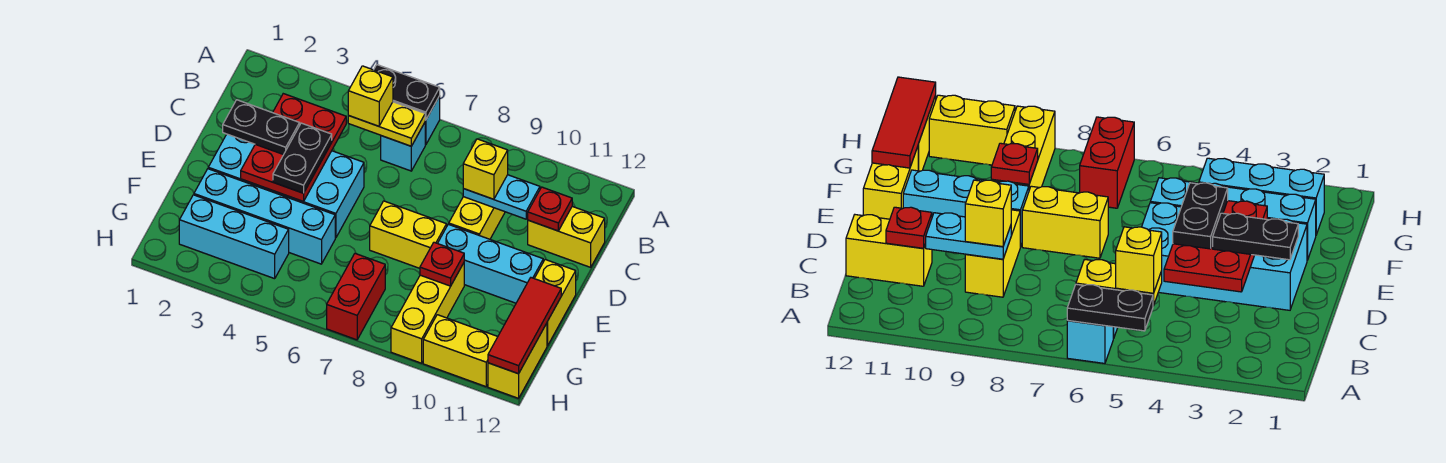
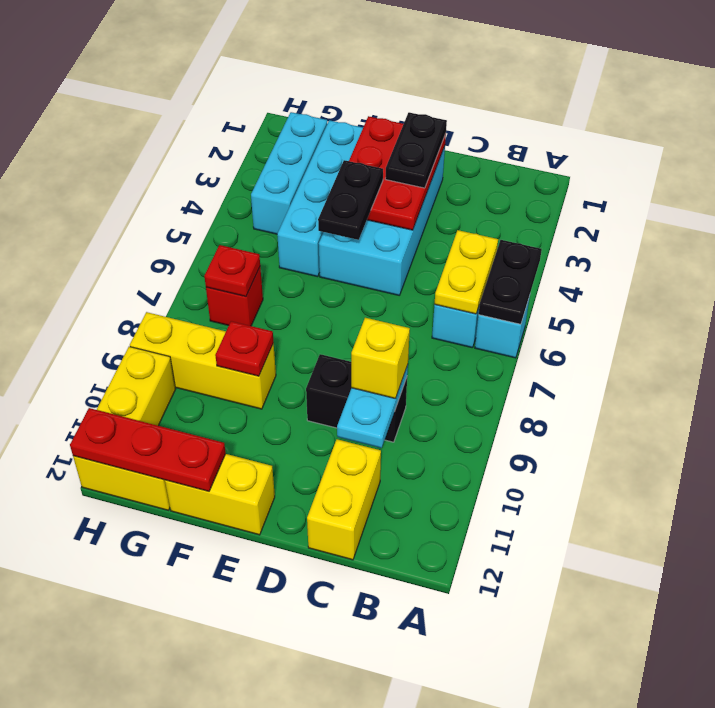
yellow 1x1 brick [348,66,393,126] -> none
red 2x3 plate [241,94,346,202] -> red 2x3 plate turned to [349,116,446,230]
yellow 1x2 brick [449,197,505,239] -> black 1x2 brick [306,354,407,442]
red 1x1 plate [528,187,572,231] -> red 1x1 plate moved to [204,245,260,297]
black 1x2 plate [273,123,332,193] -> black 1x2 plate turned to [318,160,383,240]
yellow 1x2 brick [370,201,447,268] -> none
cyan 1x3 brick [438,224,543,303] -> none
red 1x3 tile [488,278,561,374] -> red 1x3 plate [70,408,226,491]
red 1x2 brick [327,253,385,340] -> red 1x1 brick [206,268,263,326]

